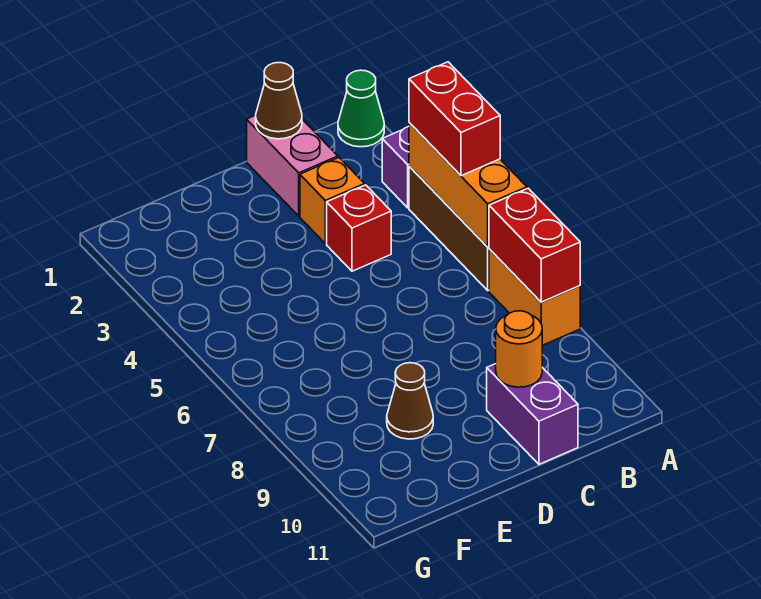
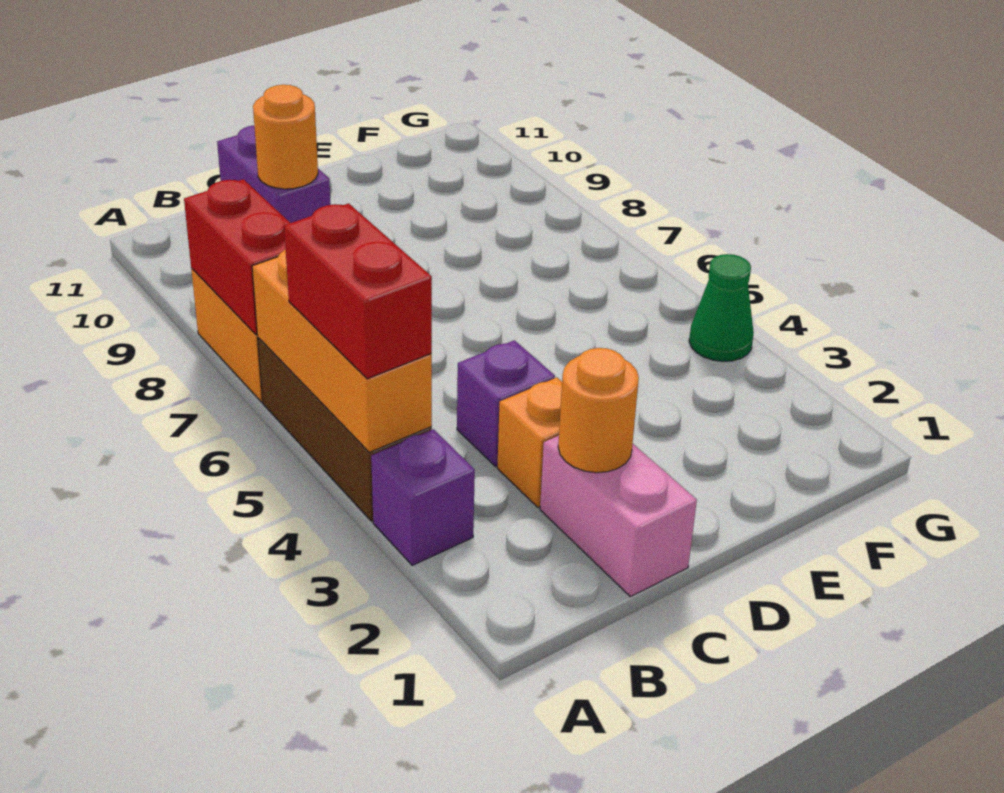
green 1x1 cone [338,70,384,147] -> green 1x1 cone moved to [689,254,754,361]
brown 1x1 cone [256,63,302,139] -> none
none -> orange 1x1 round brick [558,348,639,473]
red 1x1 brick [327,185,391,271] -> purple 1x1 brick [457,340,555,467]
brown 1x1 cone [387,363,433,439] -> none

